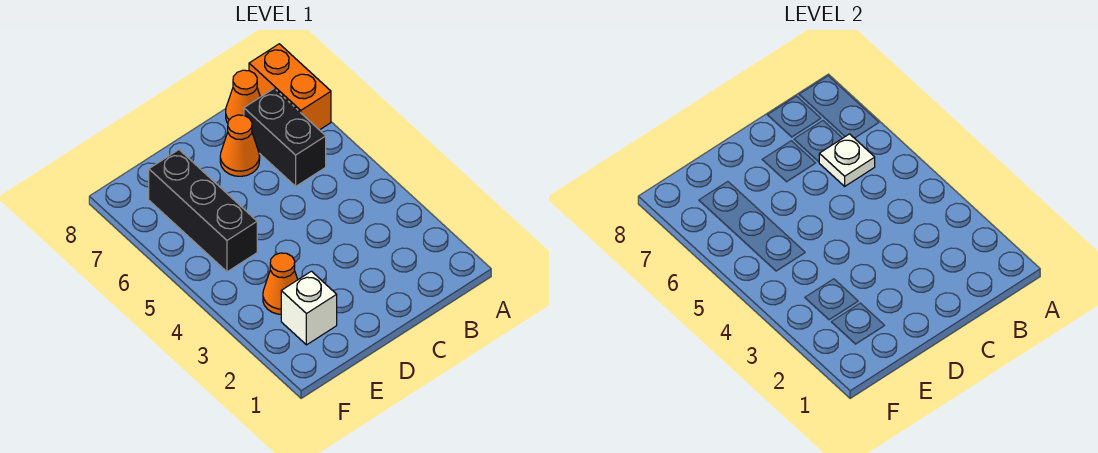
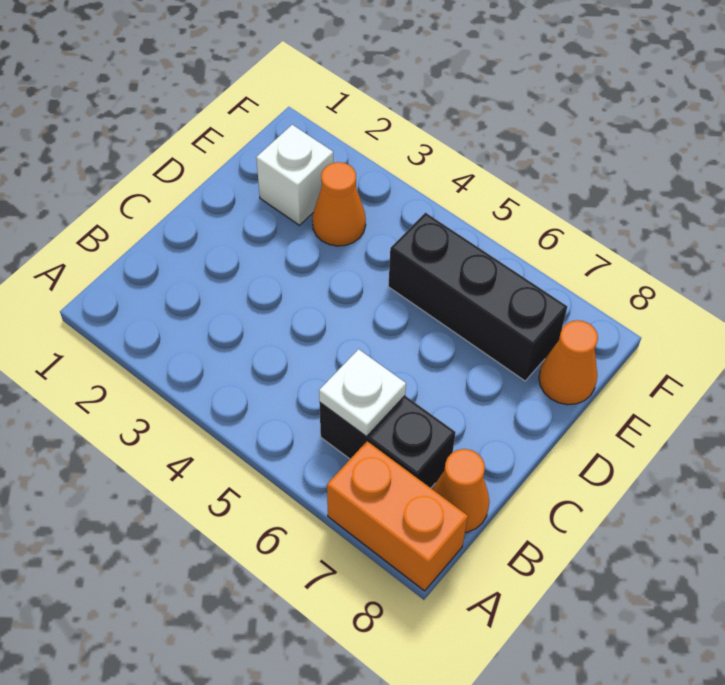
orange 1x1 cone [220,115,260,176] -> orange 1x1 cone moved to [539,320,598,405]

